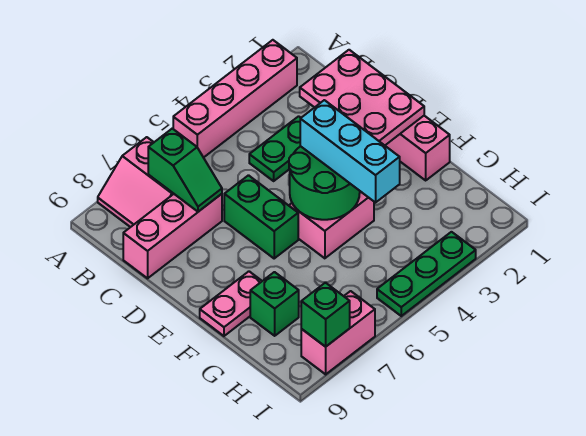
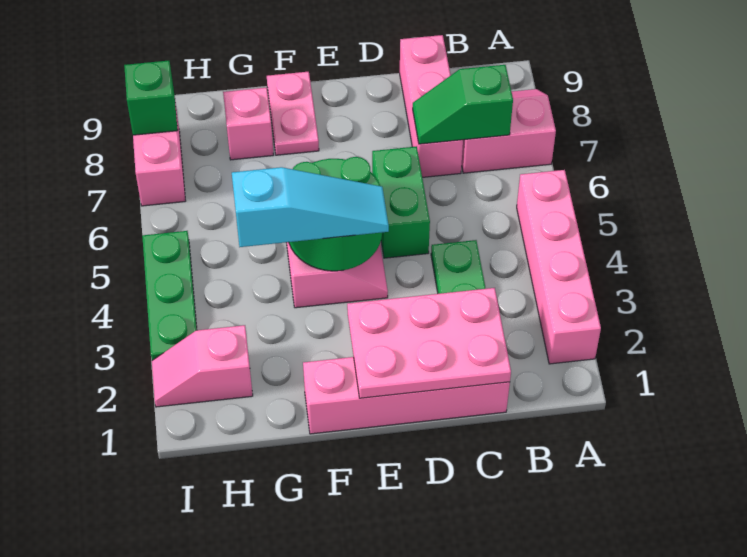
green 1x2 brick [224,175,298,258] -> green 1x2 brick turned to [372,146,430,258]
cyan 1x3 brick [300,100,400,202] -> cyan 1x3 slope [232,167,389,247]
green 1x1 brick [250,272,299,336] -> pink 1x1 brick [223,88,274,160]
none -> pink 1x2 slope [152,325,253,407]

